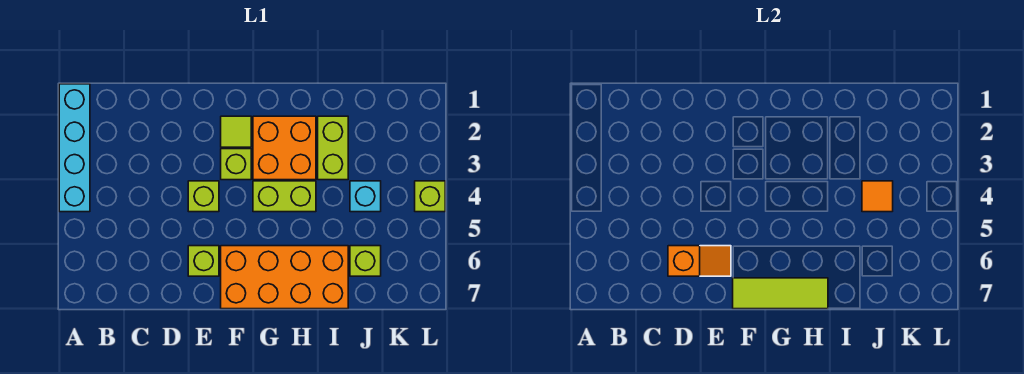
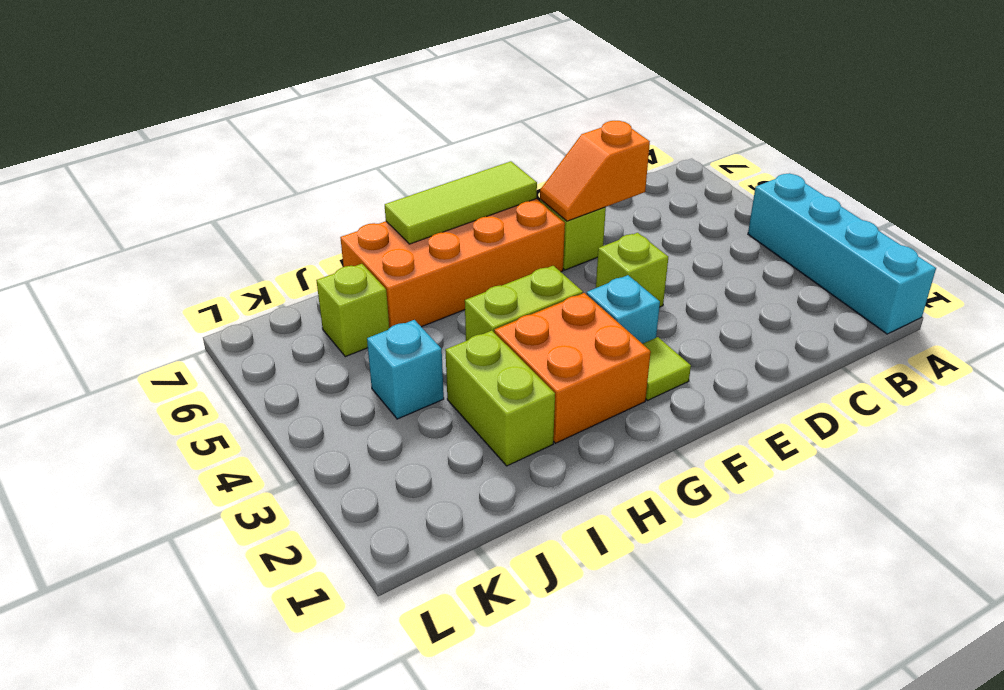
lime 1x1 brick [221,149,251,180] -> cyan 1x1 brick [586,275,660,344]
orange 1x1 tile [862,181,893,212] -> none
lime 1x1 brick [415,181,445,212] -> none

